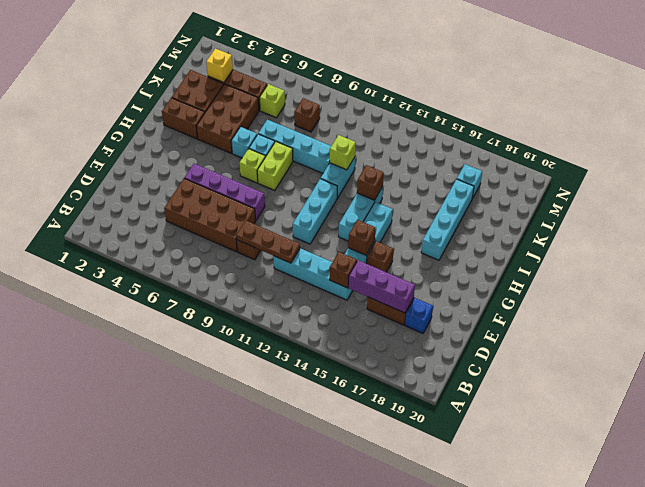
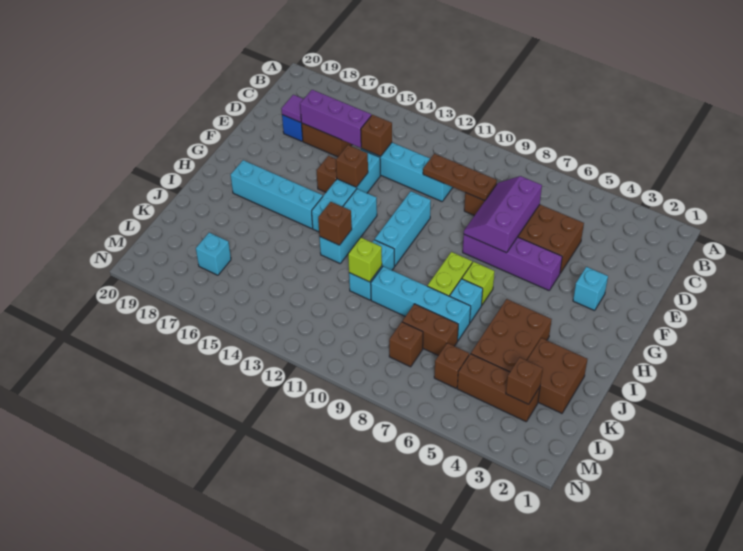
none -> purple 2x3 slope [464,176,542,253]
none -> purple 1x1 tile [281,95,303,122]
cyan 1x4 brick [421,179,474,260] -> cyan 1x4 brick turned to [231,160,323,228]
brown 1x2 brick [162,98,205,139] -> brown 1x2 brick moved to [402,304,458,356]
cyan 1x1 brick [231,127,257,158] -> cyan 1x1 brick moved to [573,267,608,311]
yellow 1x1 brick [206,49,233,83] -> brown 1x1 brick [506,357,543,404]
lime 1x1 brick [259,84,285,118] -> brown 1x1 brick [434,343,469,388]

